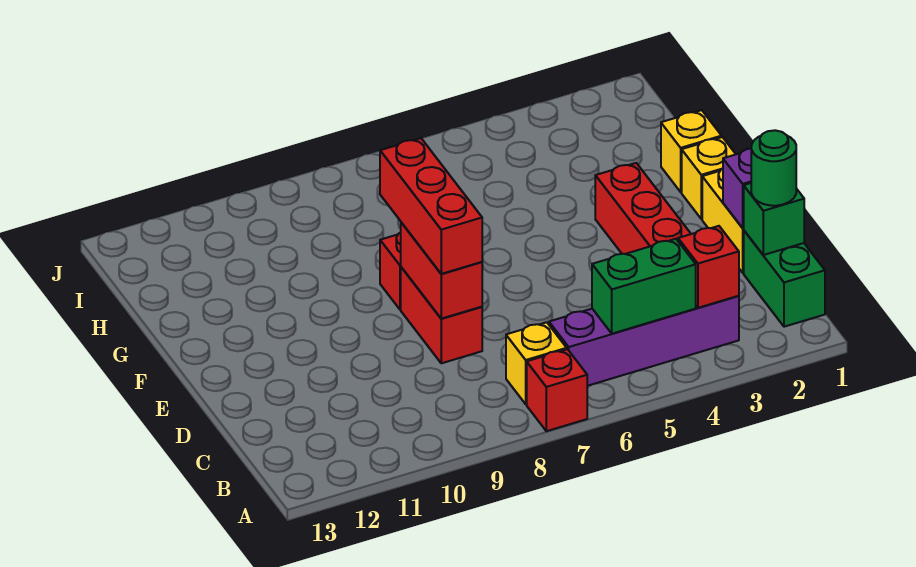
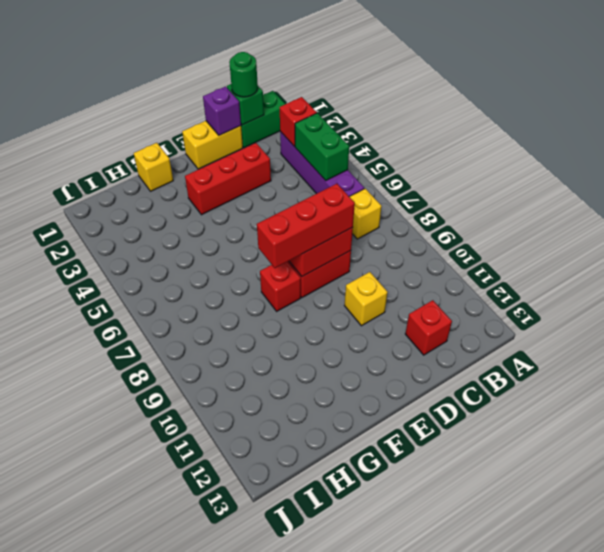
red 1x1 brick [527,349,587,431] -> red 1x1 brick moved to [405,300,452,355]
yellow 1x1 brick [682,137,736,219] -> yellow 1x1 brick moved to [345,272,388,326]

